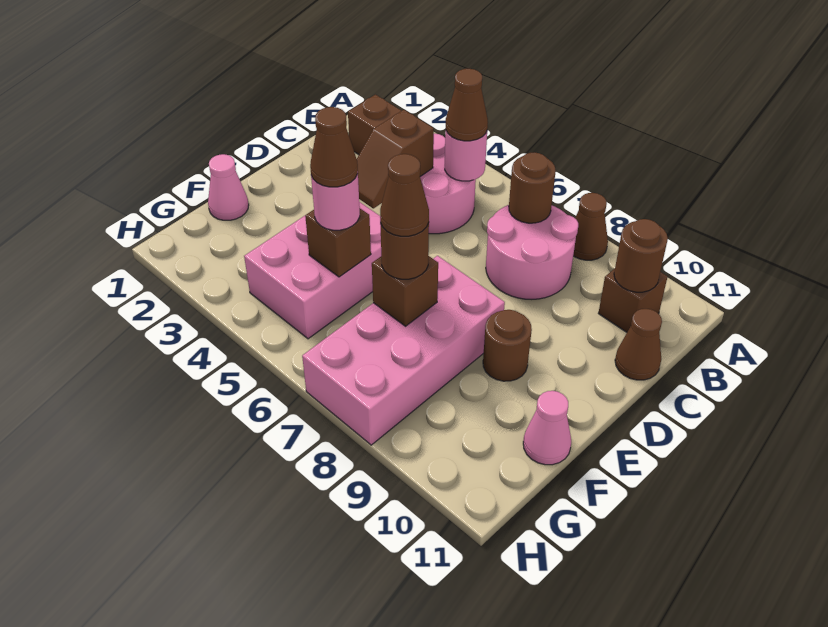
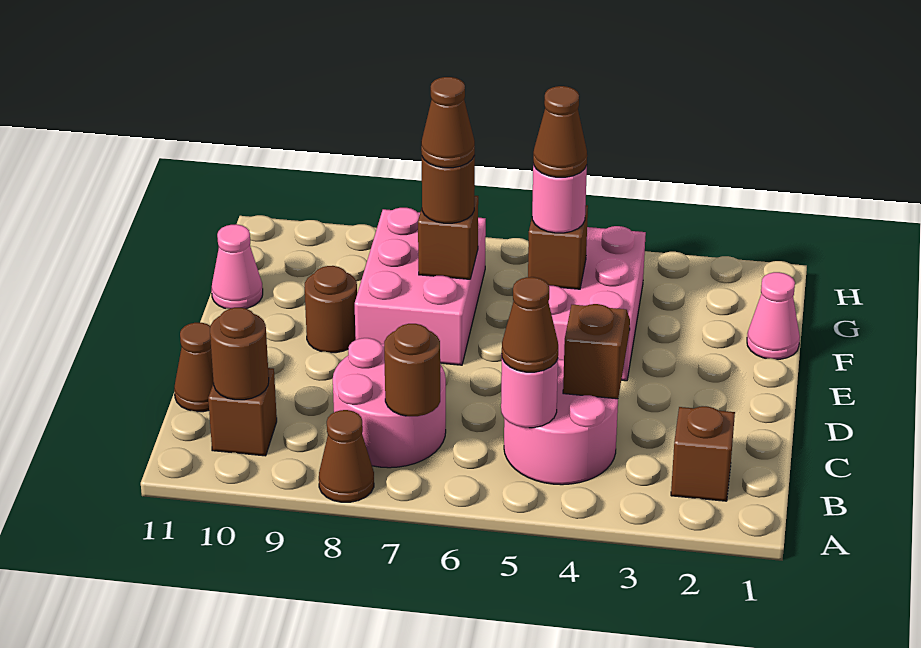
pink 2x4 brick [302,256,505,445] -> pink 2x3 brick [355,208,486,365]

